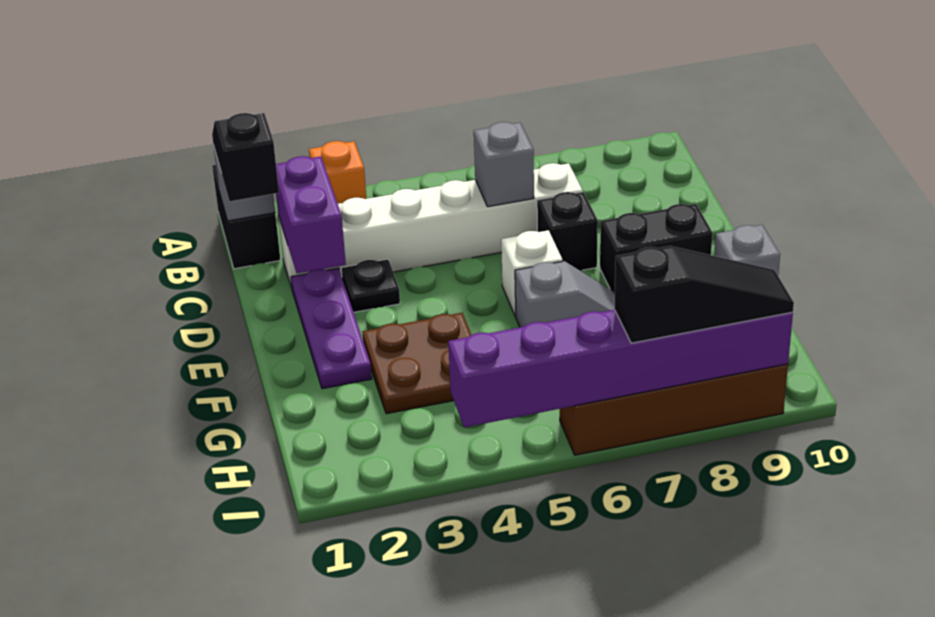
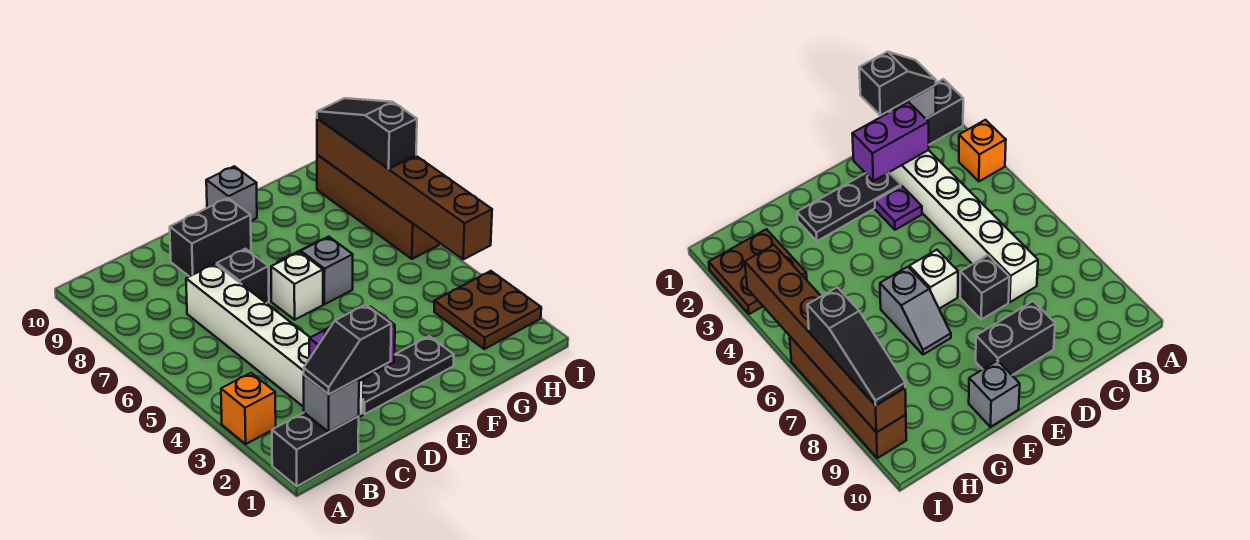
grey 1x1 brick [474,122,534,207] -> none
purple 1x3 plate [291,268,372,389] -> black 1x3 plate [363,336,454,414]
black 1x1 plate [341,259,400,312] -> purple 1x1 plate [875,186,922,230]
black 1x2 brick [600,204,712,294] -> black 1x2 brick turned to [170,198,251,277]
brown 2x2 plate [362,313,471,414] -> brown 2x2 plate moved to [434,271,541,349]
purple 1x6 brick [448,310,793,427] -> brown 1x6 brick [317,119,492,259]

